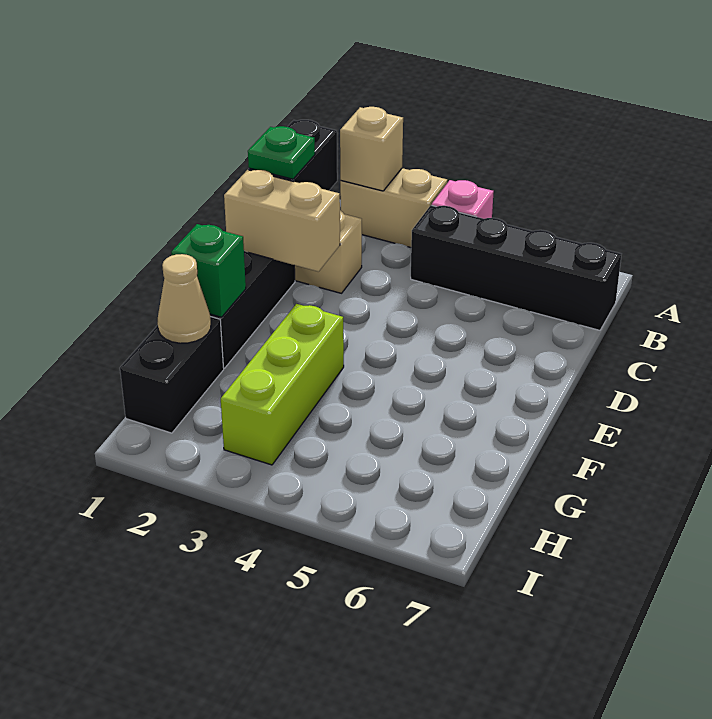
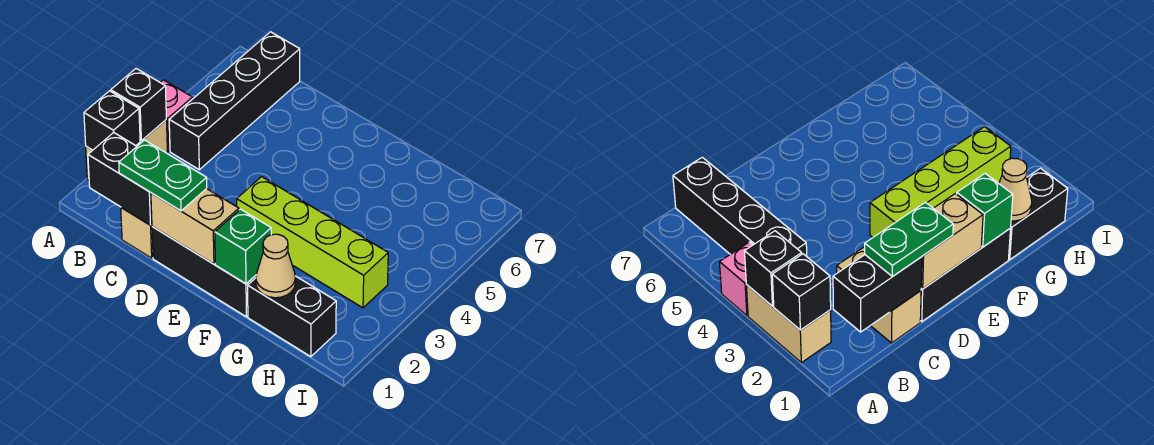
tan 1x1 brick [340,107,403,191] -> black 1x1 brick [84,91,140,150]
none -> black 1x1 brick [111,69,166,141]
green 1x1 plate [248,126,315,179] -> green 1x2 plate [119,140,207,211]
tan 1x2 brick [224,170,340,272] -> tan 1x2 brick turned to [151,189,239,264]
lime 1x3 brick [221,304,344,465] -> lime 1x4 brick [237,177,388,308]

